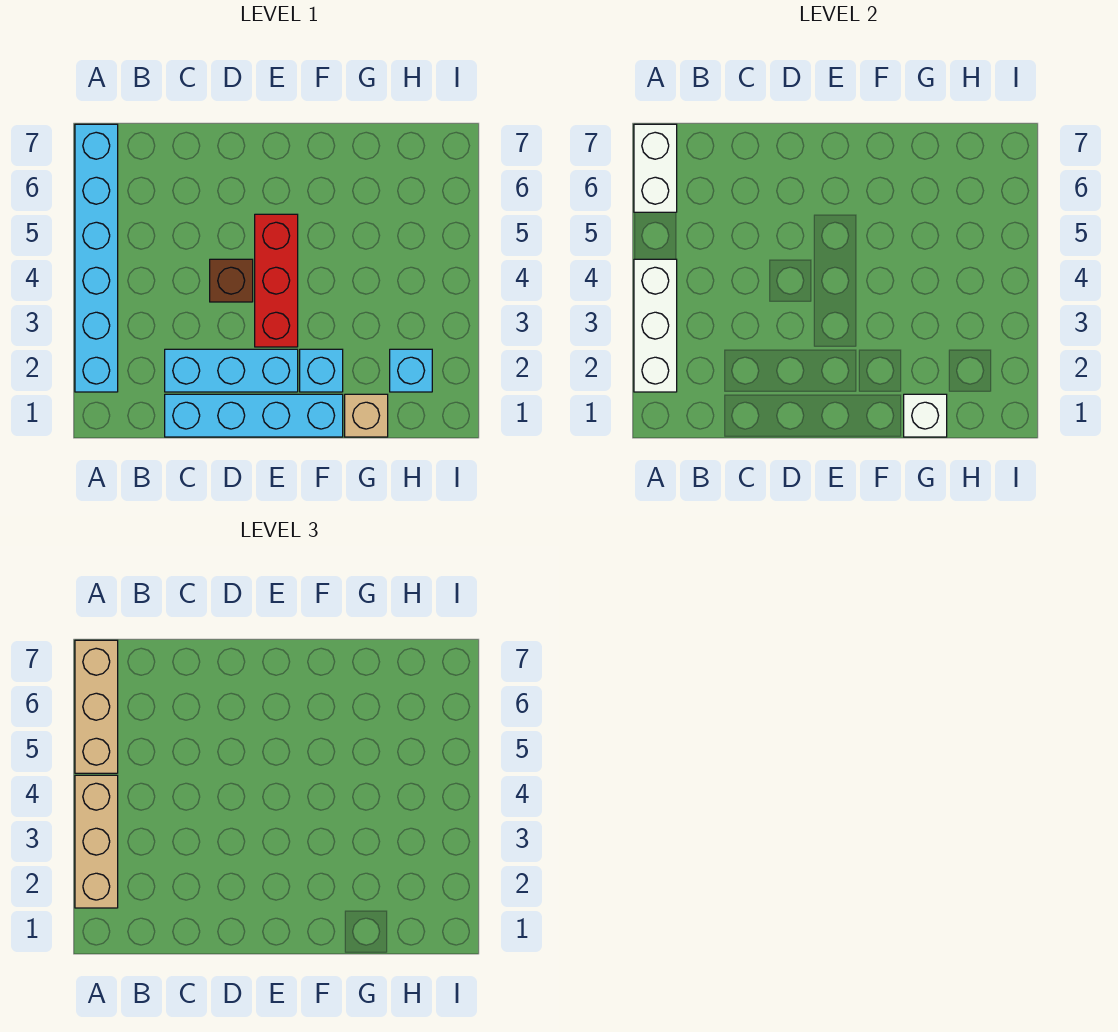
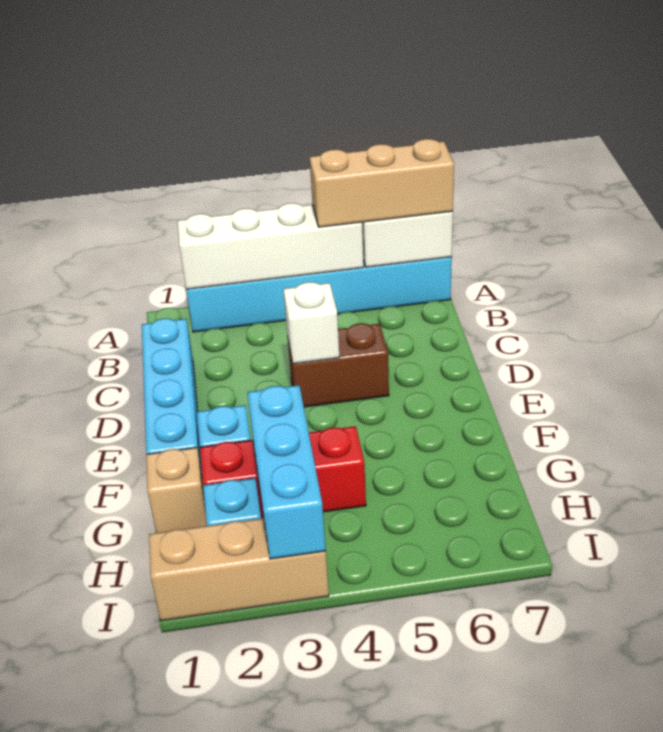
white 1x3 brick [634,259,677,392] -> white 1x4 brick [177,203,364,290]
tan 1x3 brick [75,775,118,908] -> tan 1x3 brick moved to [149,518,329,621]
cyan 1x3 brick [165,349,298,392] -> cyan 1x3 brick moved to [247,385,326,559]
brown 1x1 brick [210,259,253,302] -> brown 1x2 brick [288,323,389,407]
red 1x3 brick [255,214,298,347] -> red 1x3 brick moved to [200,426,366,518]
white 1x1 brick [904,394,947,437] -> white 1x1 brick moved to [283,282,340,364]

